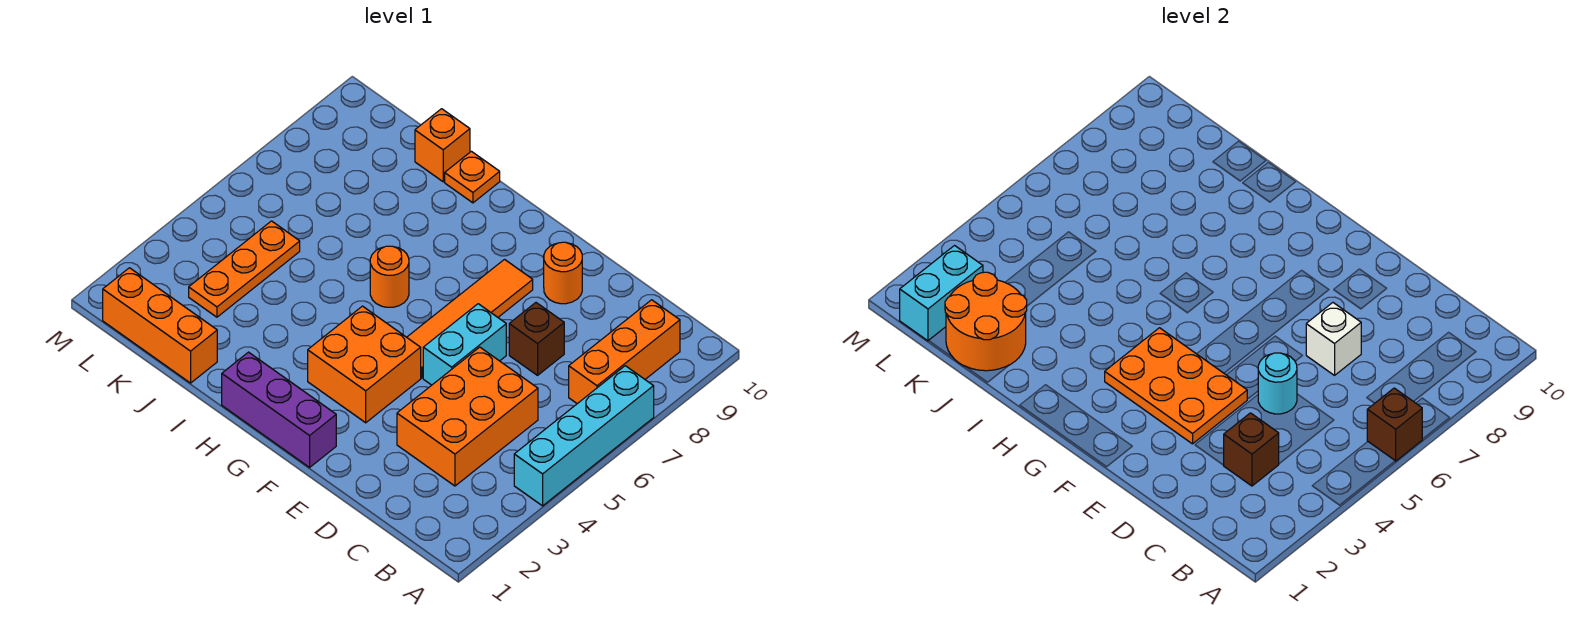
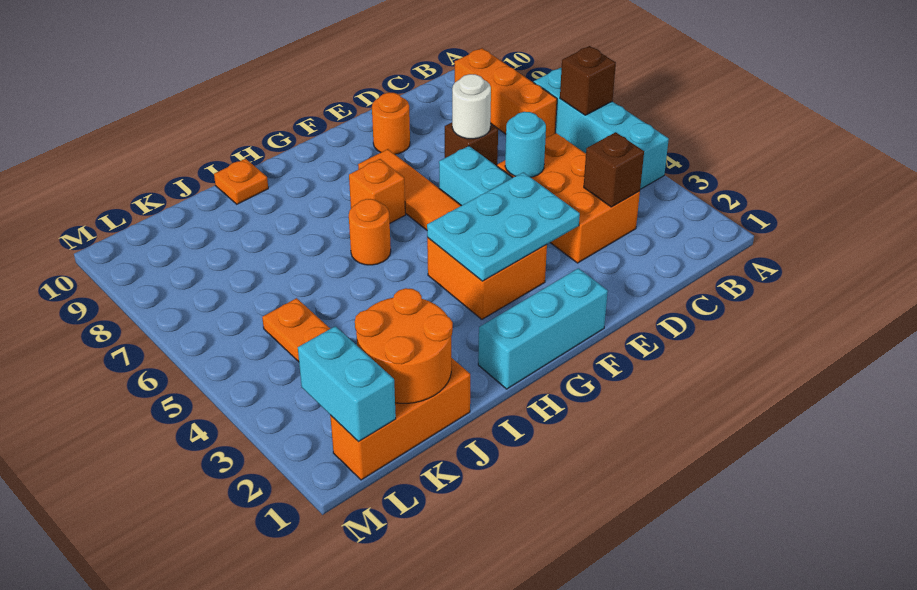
white 1x1 brick [1306,303,1361,375] -> white 1x1 round brick [452,74,491,139]
orange 2x3 plate [1105,328,1247,444] -> cyan 2x3 plate [427,172,580,281]
purple 1x3 brick [222,352,336,467] -> cyan 1x3 brick [478,268,608,389]
orange 1x1 brick [415,109,470,182] -> orange 1x1 brick moved to [349,159,405,223]

